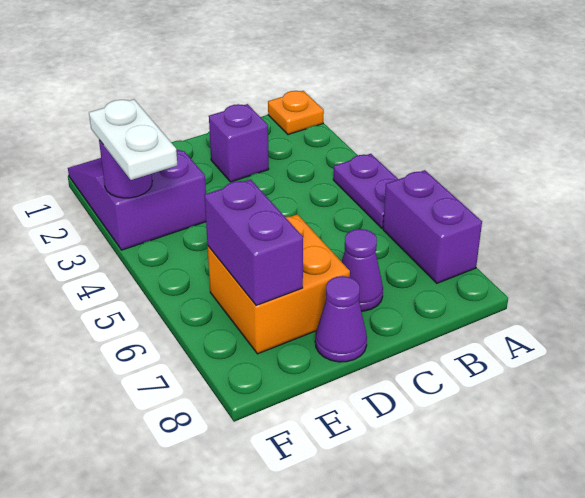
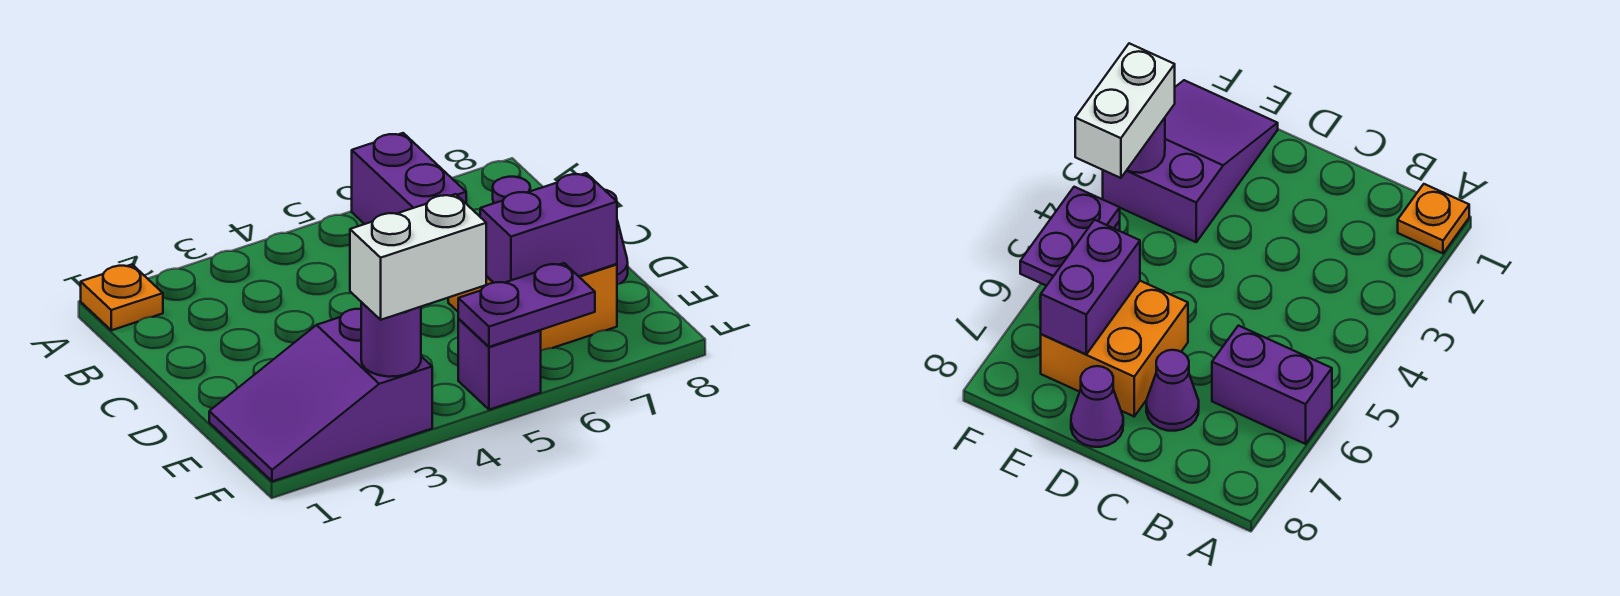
purple 1x2 plate [333,154,398,228] -> purple 1x2 plate moved to [458,263,595,347]
purple 1x2 brick [383,170,482,283] -> purple 1x2 brick turned to [352,133,466,224]
purple 1x1 brick [209,104,269,182] -> purple 1x1 brick moved to [458,319,541,410]
white 1x2 plate [89,99,177,180] -> white 1x2 brick [350,194,486,320]

